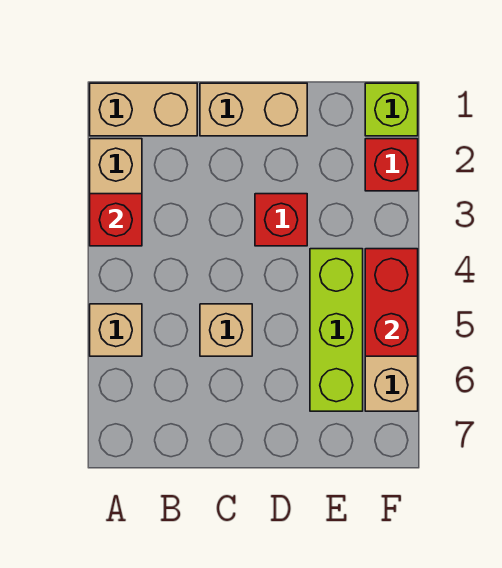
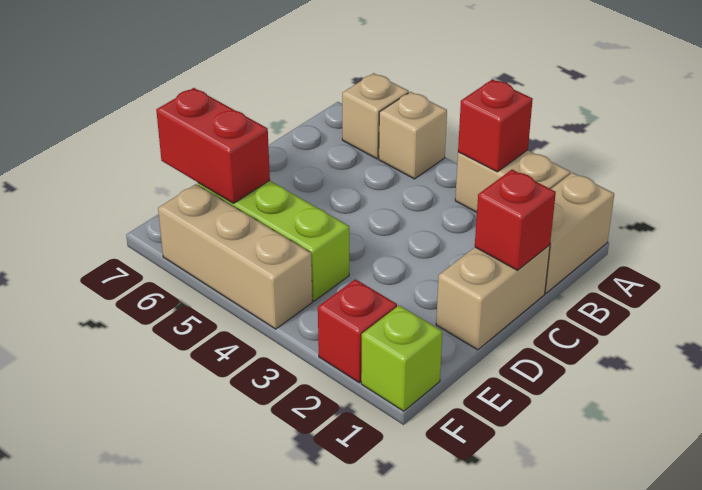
tan 1x1 brick [200,304,252,356] -> tan 1x1 brick moved to [342,73,409,159]
red 1x1 brick [255,194,307,246] -> red 1x1 brick moved to [475,170,556,270]
red 1x2 brick [365,249,418,356] -> red 1x2 brick moved to [156,88,270,203]

